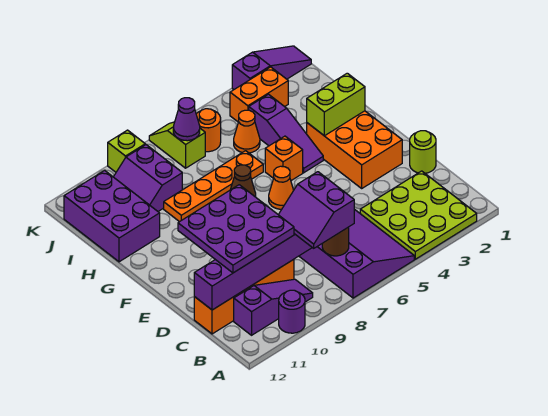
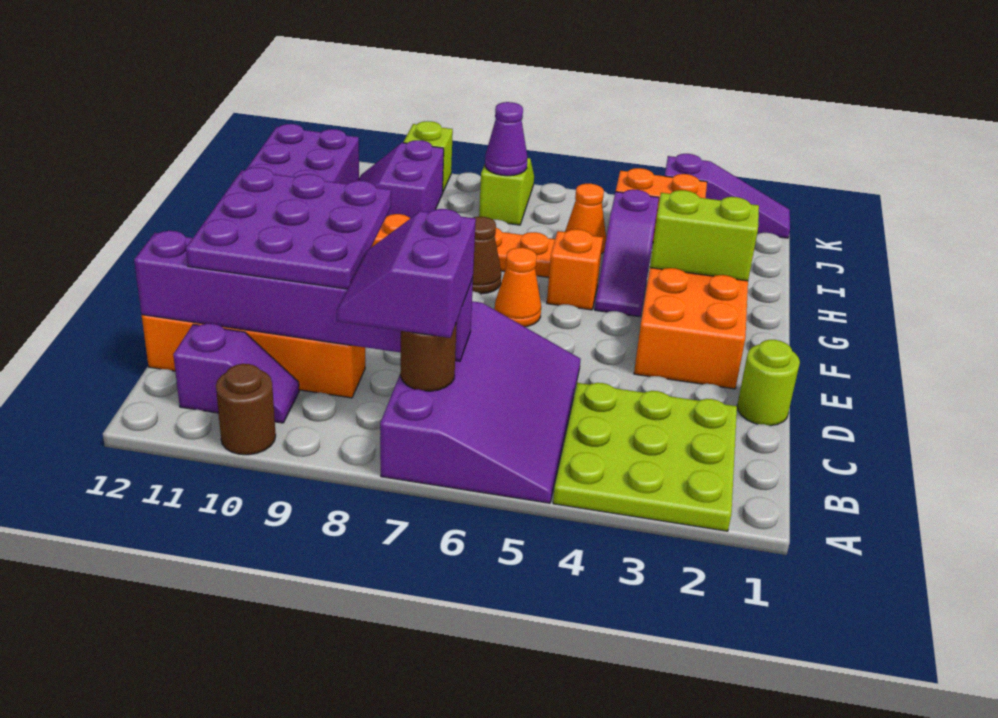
purple 1x1 round brick [279,290,305,333] -> brown 1x1 round brick [216,364,276,455]
purple 1x3 slope [234,279,313,335] -> purple 1x2 slope [173,324,299,423]
orange 1x1 round brick [196,109,221,152] -> none

